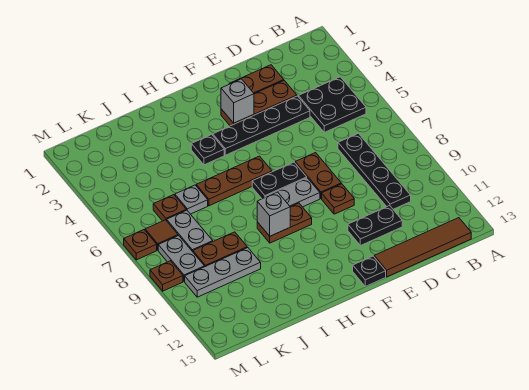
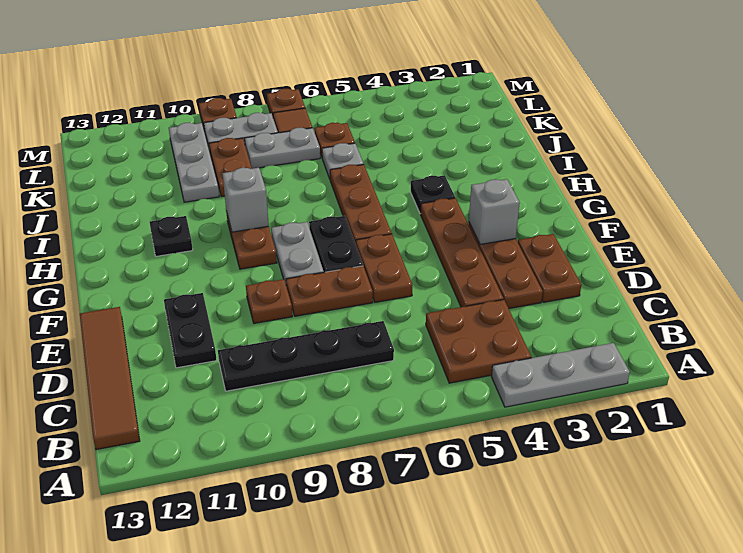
none -> grey 1x3 plate [492,343,630,407]
black 2x2 plate [299,77,366,132] -> brown 2x2 plate [426,300,531,383]
black 1x4 plate [213,96,310,155] -> brown 1x4 plate [421,198,504,307]
none -> brown 1x2 plate [356,234,412,302]
black 1x1 plate [353,256,386,286] -> black 1x1 plate moved to [150,216,193,256]

